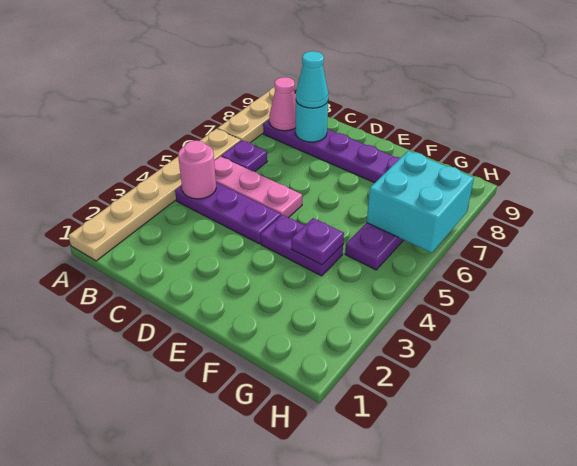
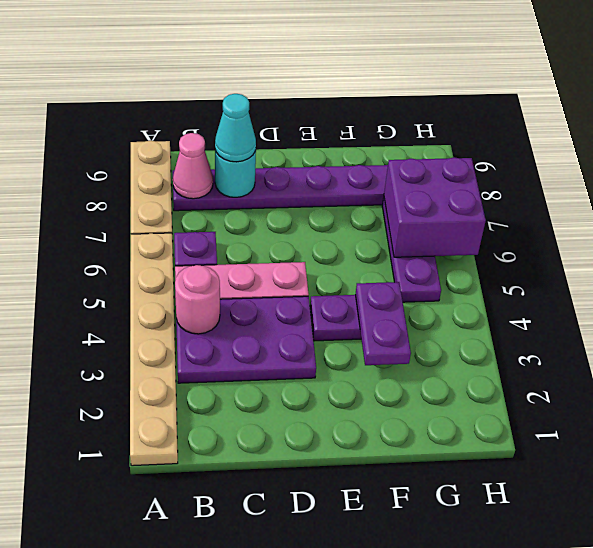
purple 1x3 plate [175,183,281,244] -> purple 2x3 plate [176,296,316,383]
purple 1x1 plate [291,218,344,265] -> purple 1x2 plate [355,282,411,365]
cyan 2x2 brick [367,151,474,253] -> purple 2x2 brick [384,157,486,257]

